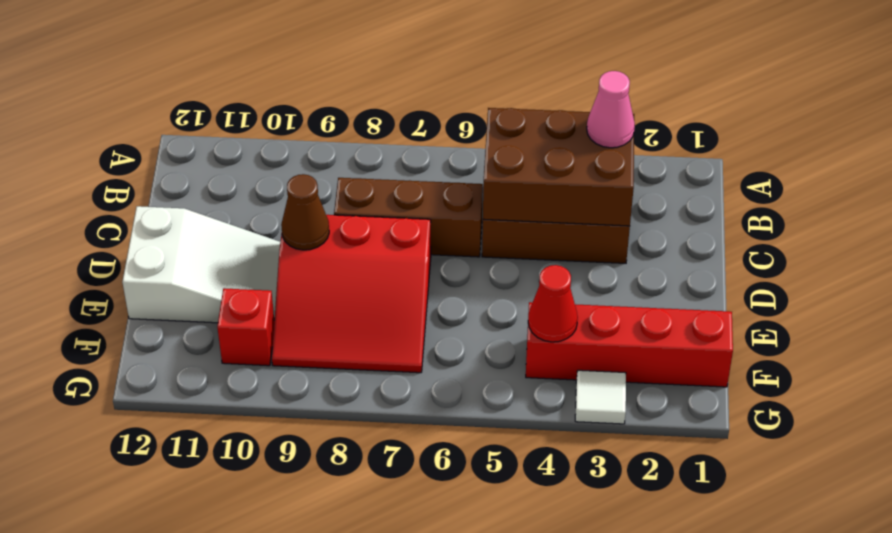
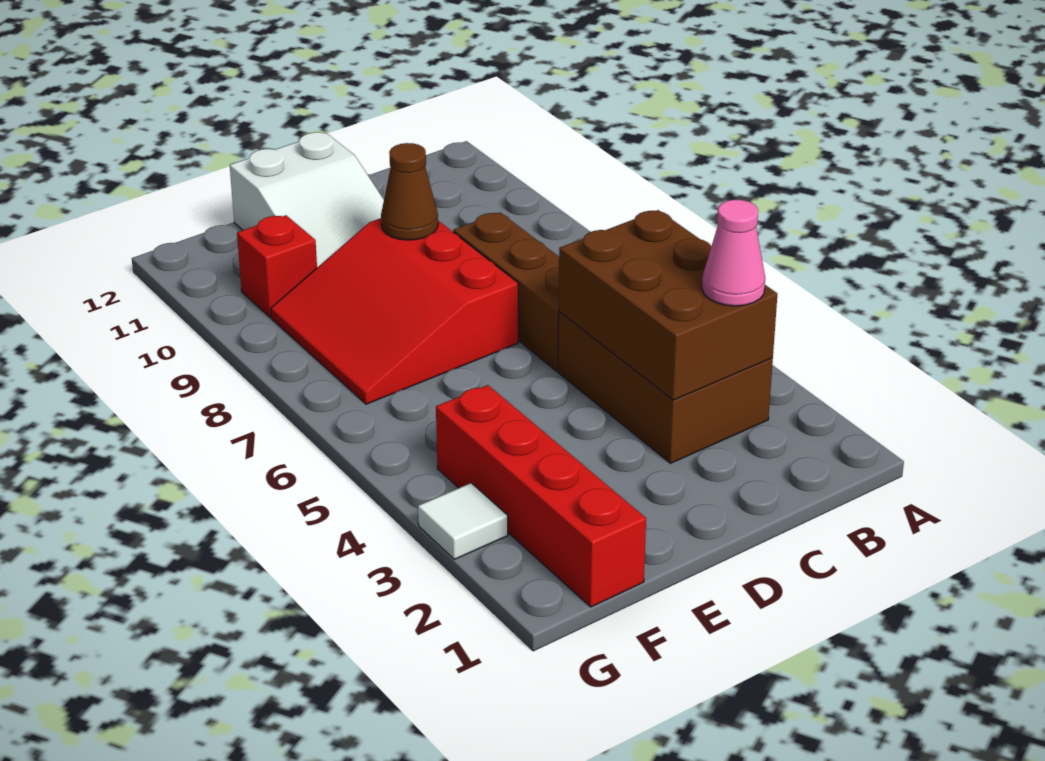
red 1x1 cone [528,265,578,342] -> none

